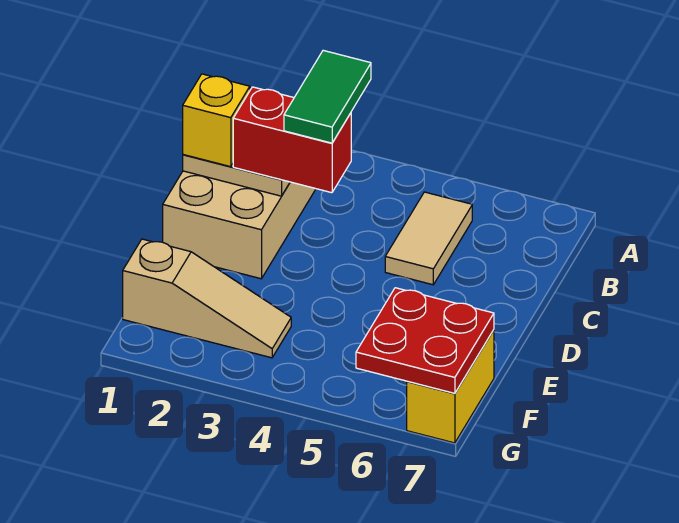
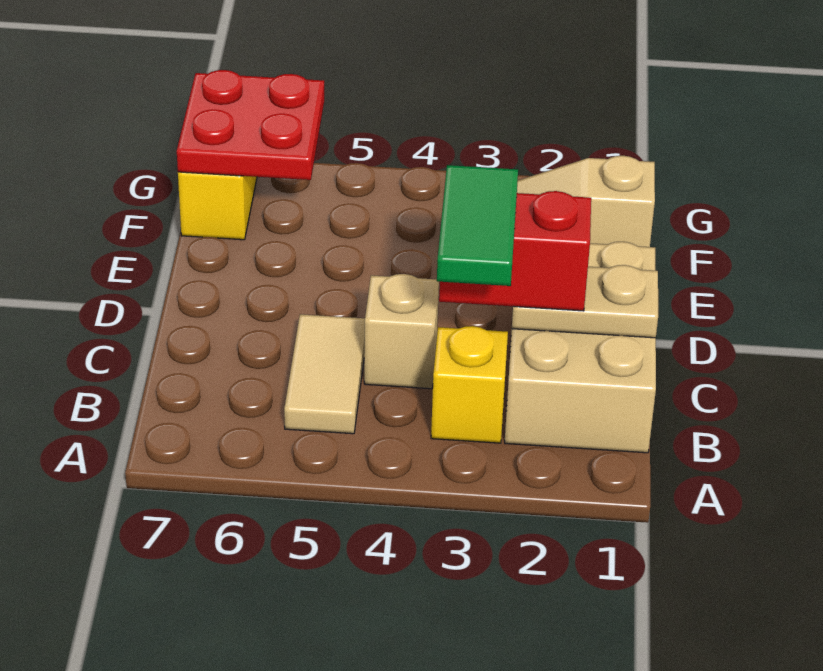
yellow 1x1 brick [183,74,250,167] -> yellow 1x1 brick moved to [431,326,508,443]
none -> tan 1x1 brick [364,274,439,389]

